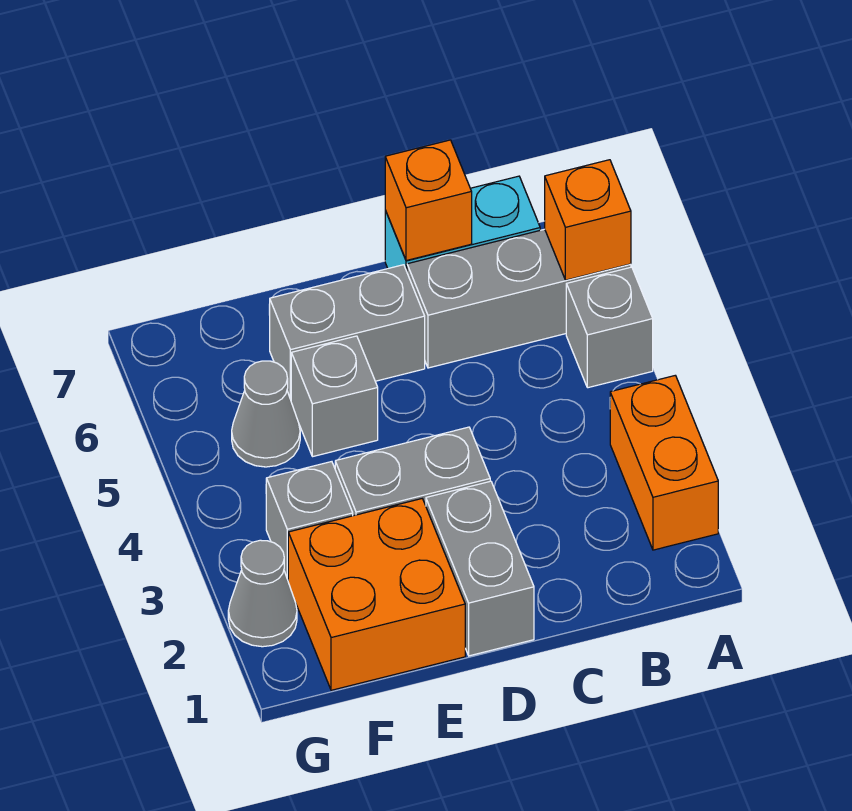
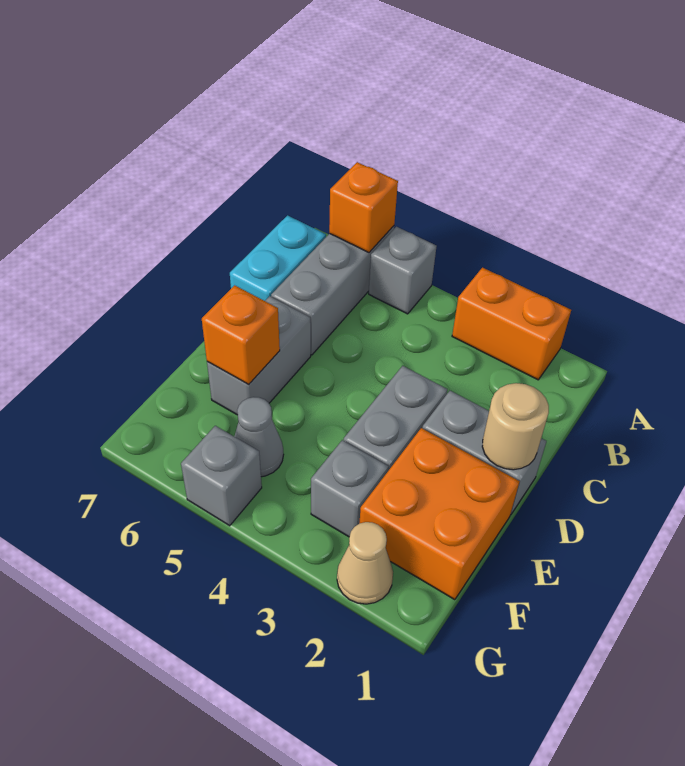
orange 1x1 brick [385,140,472,261] -> orange 1x1 brick moved to [202,285,280,384]
none -> tan 1x1 round brick [482,383,549,470]
grey 1x1 brick [291,336,378,457] -> grey 1x1 brick moved to [181,426,262,526]
grey 1x1 cone [228,540,297,647] -> tan 1x1 cone [337,522,393,604]

